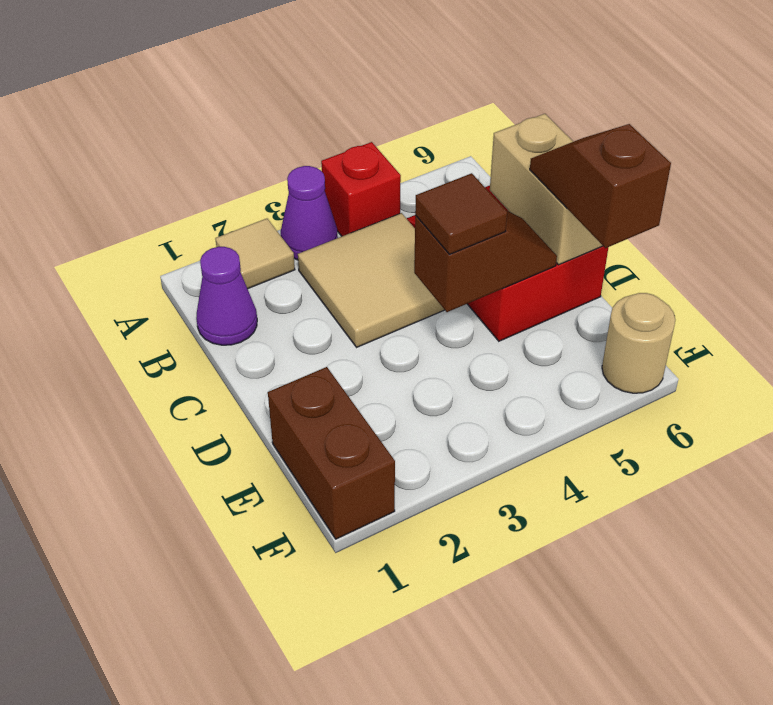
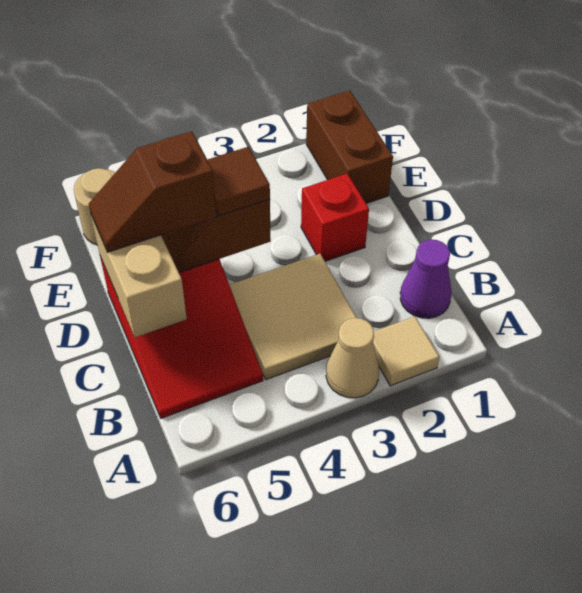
purple 1x1 cone [281,166,338,260] -> tan 1x1 cone [326,318,379,398]
red 1x1 brick [321,142,401,236] -> red 1x1 brick moved to [301,174,369,261]
brown 1x2 slope [530,124,671,248] -> brown 1x2 slope turned to [89,131,216,252]

